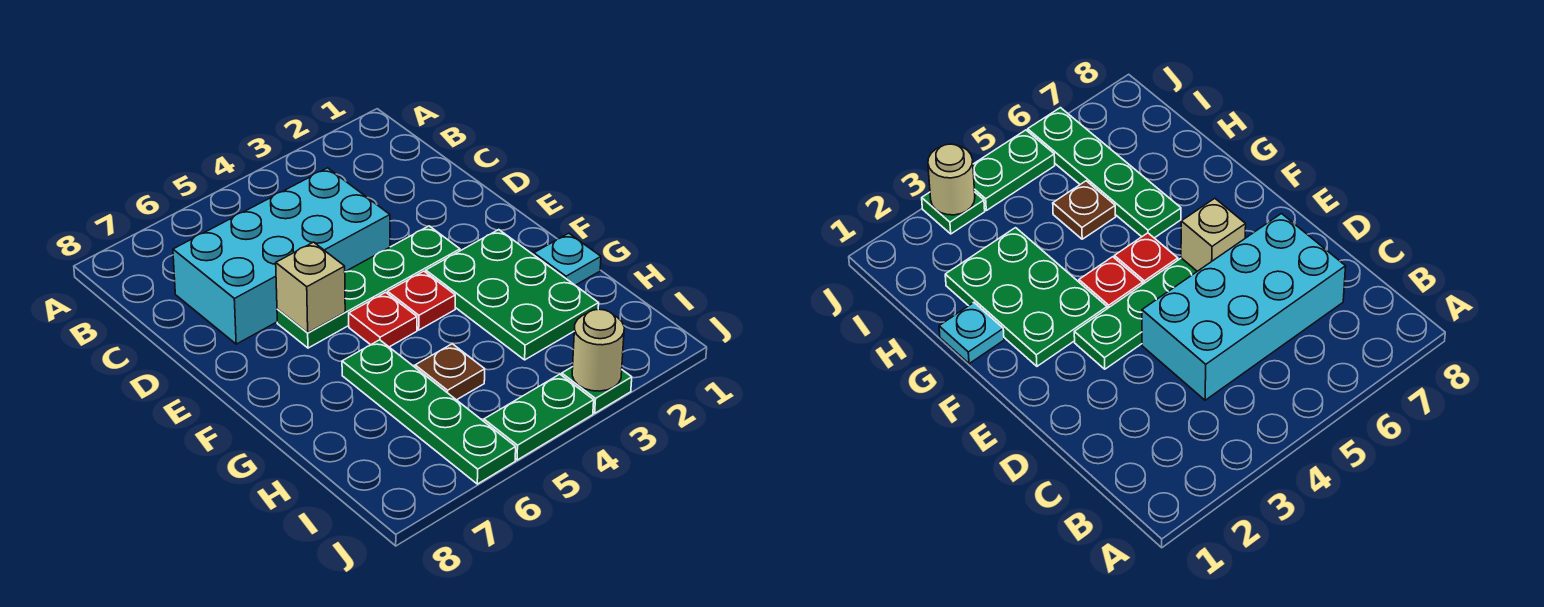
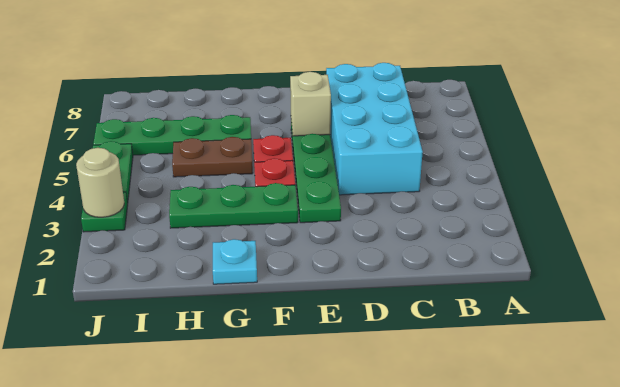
green 2x3 plate [426,230,599,360] -> green 1x3 plate [169,183,298,228]
brown 1x1 plate [415,344,485,400] -> brown 1x2 plate [172,137,253,177]

